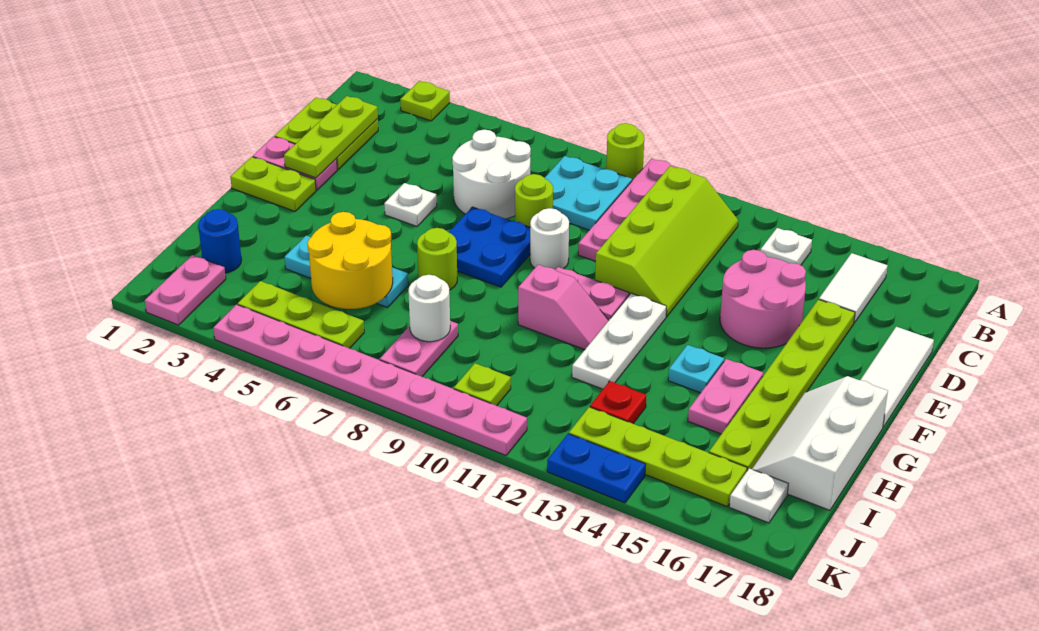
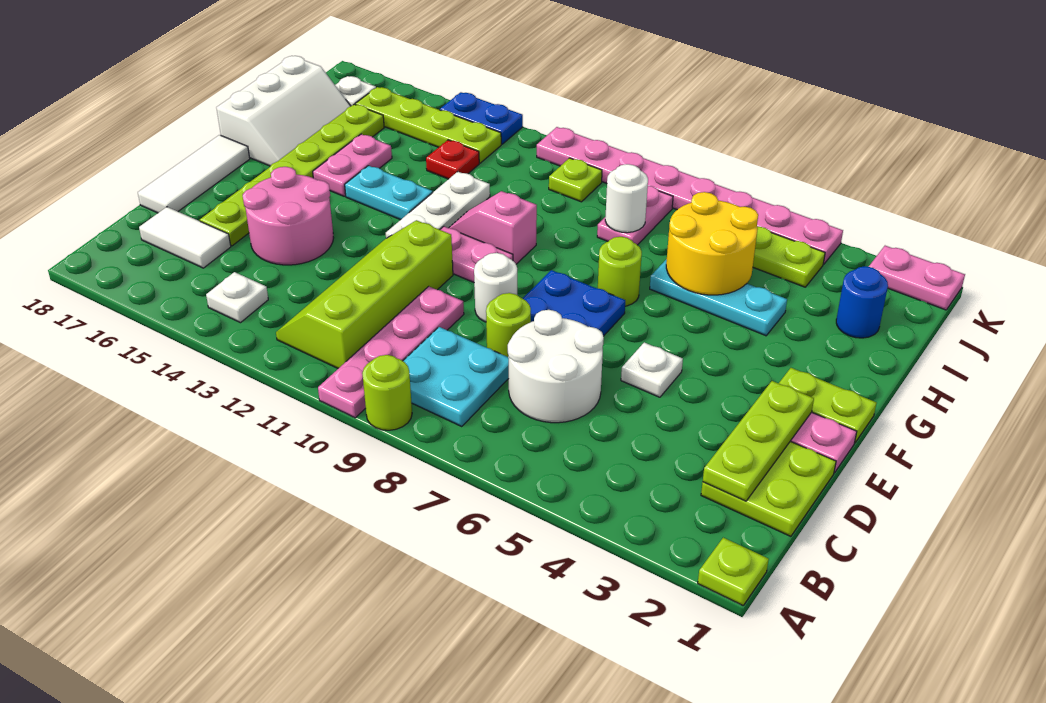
lime 1x1 plate [400,81,450,121] -> lime 1x1 plate moved to [698,538,769,605]
white 1x2 tile [819,253,887,323] -> white 1x2 tile turned to [139,207,231,268]
cyan 1x1 plate [668,345,724,393] -> cyan 1x2 plate [345,166,433,220]
pink 1x2 plate [145,255,226,325] -> pink 1x2 plate turned to [869,246,965,310]

